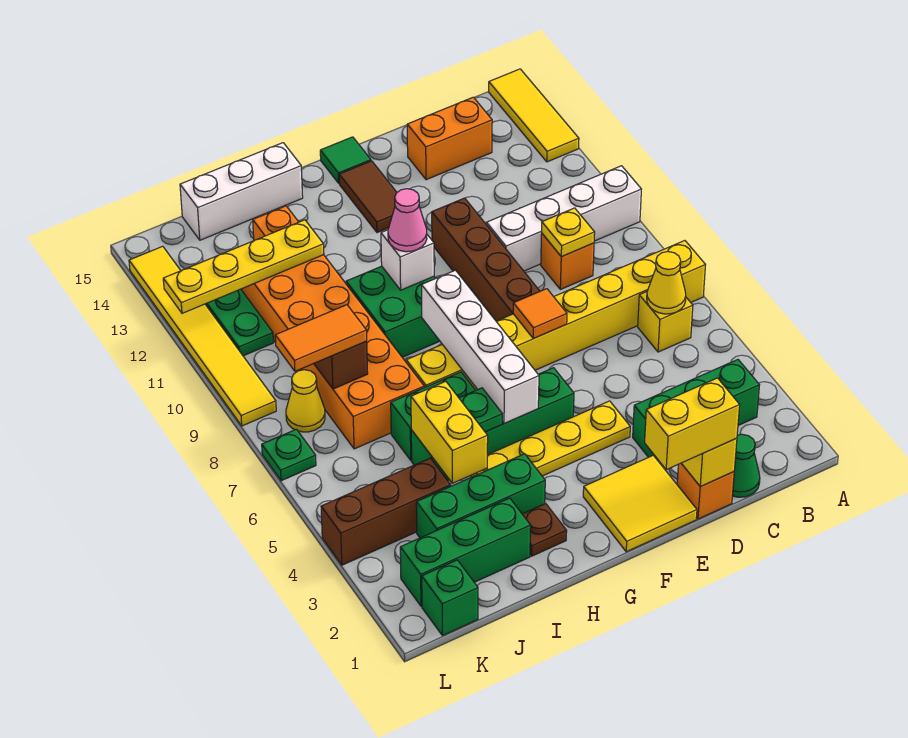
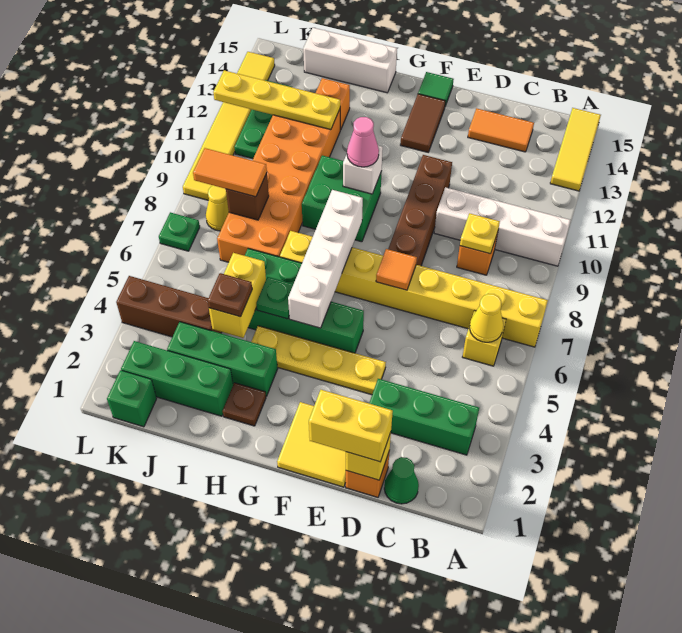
orange 1x2 brick [407,97,492,180] -> orange 1x2 tile [468,108,534,152]
none -> brown 1x1 plate [207,273,252,317]

